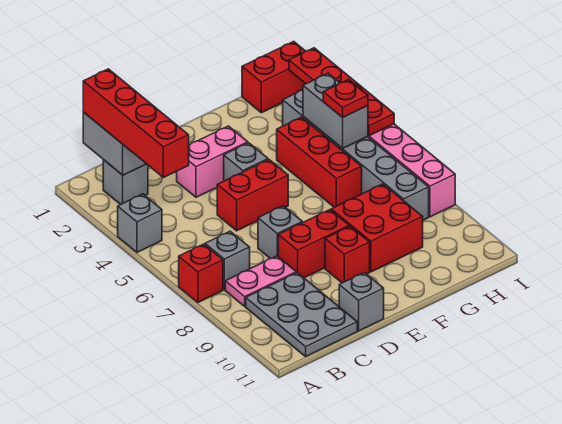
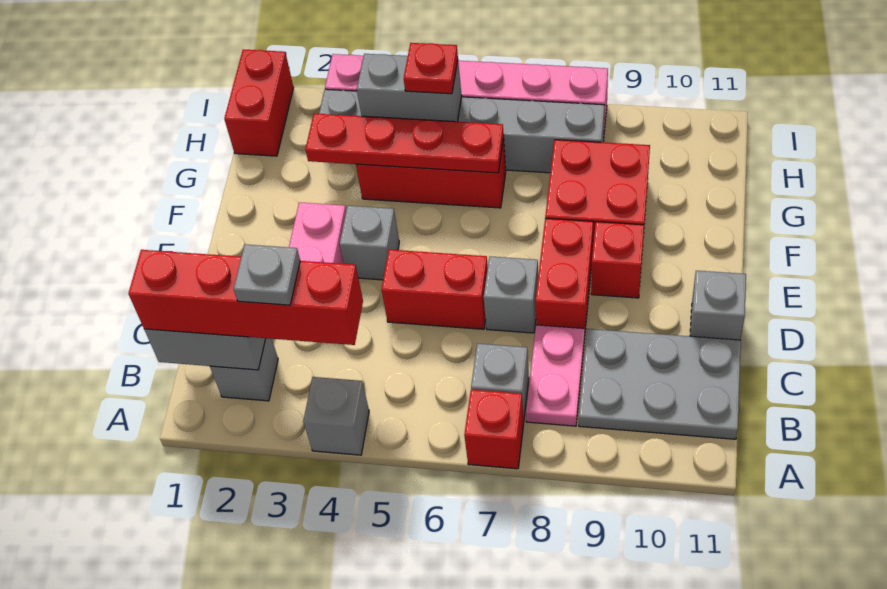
none -> grey 1x1 plate [234,244,300,305]
red 1x2 brick [217,160,288,231] -> red 1x2 brick turned to [381,250,488,329]
red 1x4 plate [289,48,394,136] -> red 1x4 plate moved to [305,114,504,173]

